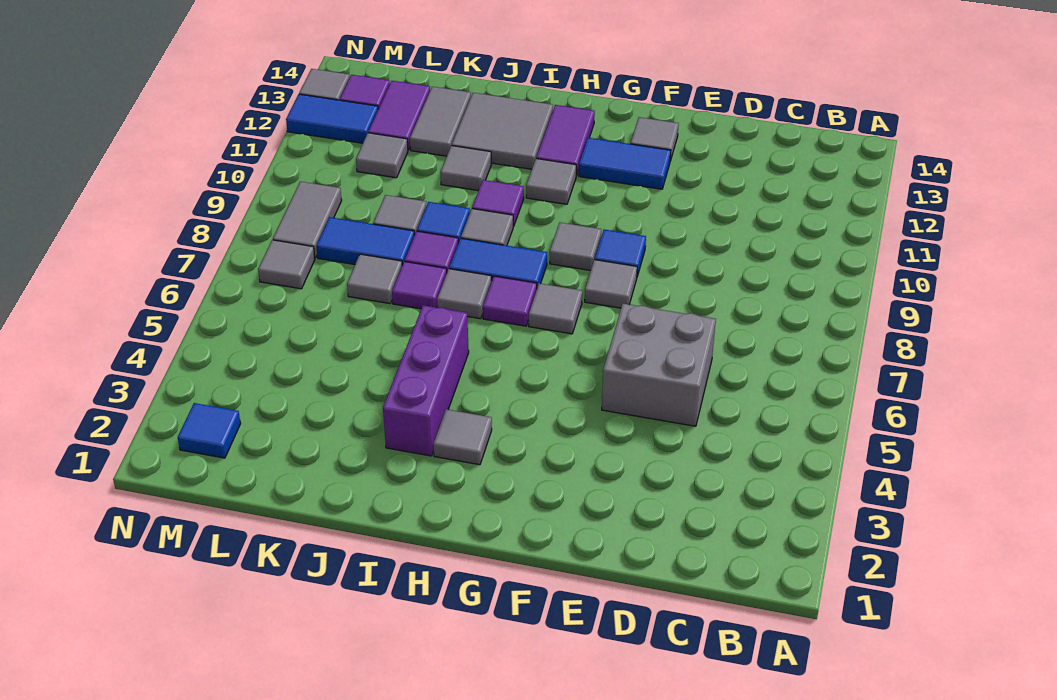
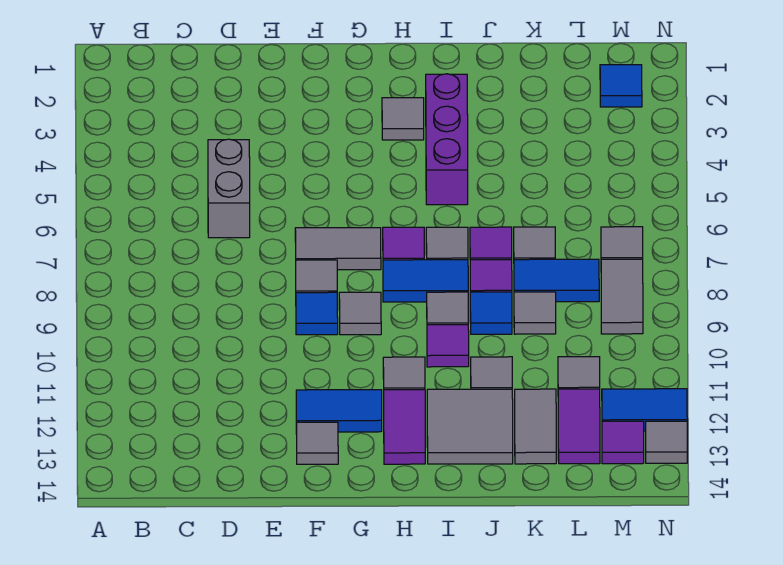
grey 2x2 brick [602,304,716,426] -> grey 1x2 brick [208,139,250,238]
grey 1x1 tile [529,283,582,334] -> grey 1x2 tile [295,228,381,270]

